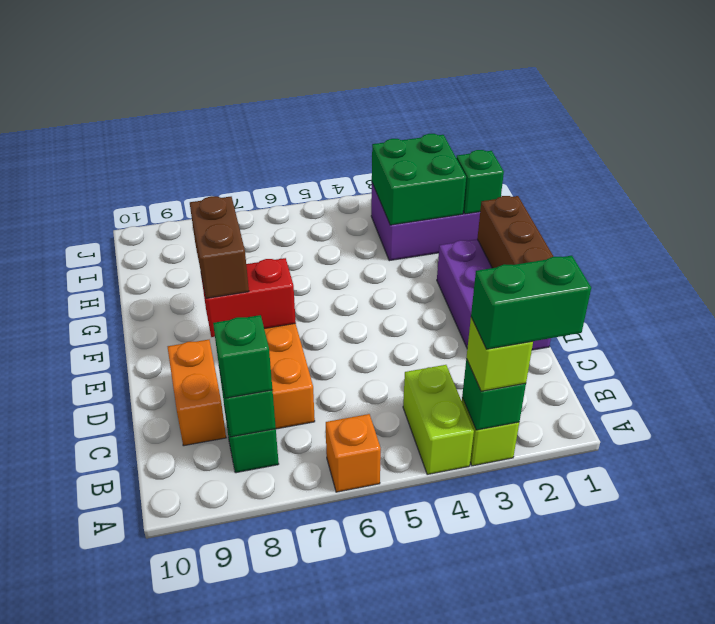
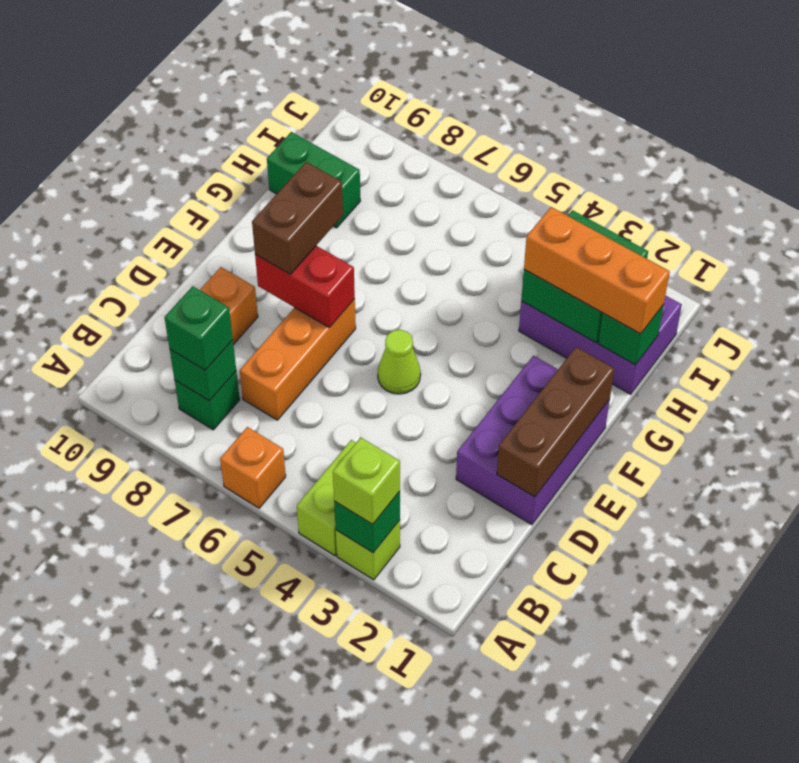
green 1x2 brick [471,256,591,349] -> green 1x2 brick moved to [267,132,360,228]
none -> lime 1x1 cone [378,330,421,394]
none -> orange 1x3 brick [524,207,670,334]

